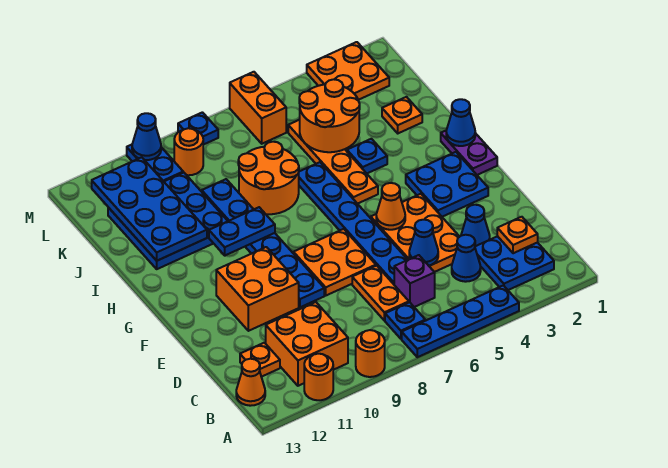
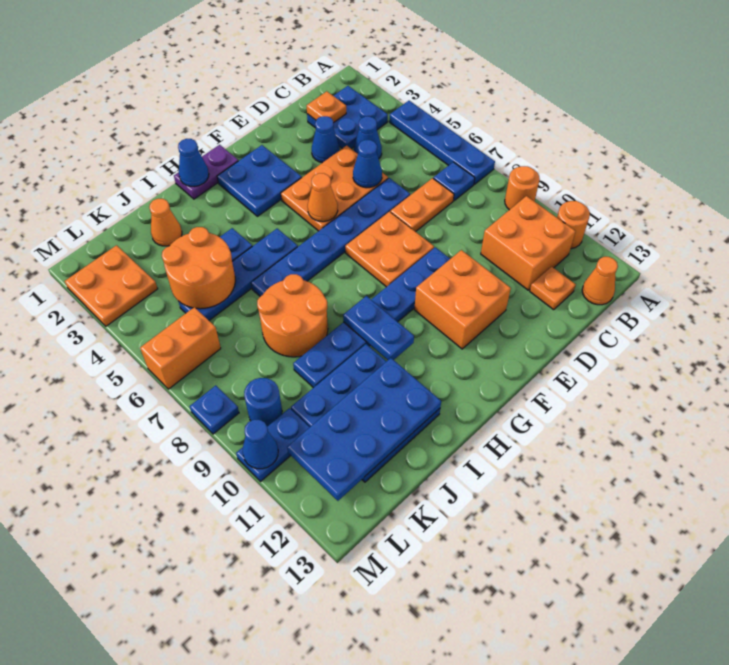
purple 1x1 brick [394,255,435,307] -> none
orange 1x4 plate [288,120,378,204] -> blue 1x4 plate [179,229,298,320]
orange 1x1 plate [382,97,422,133] -> orange 1x1 cone [149,199,182,246]
orange 1x1 round brick [174,128,203,175] -> blue 1x1 round brick [244,378,282,426]

